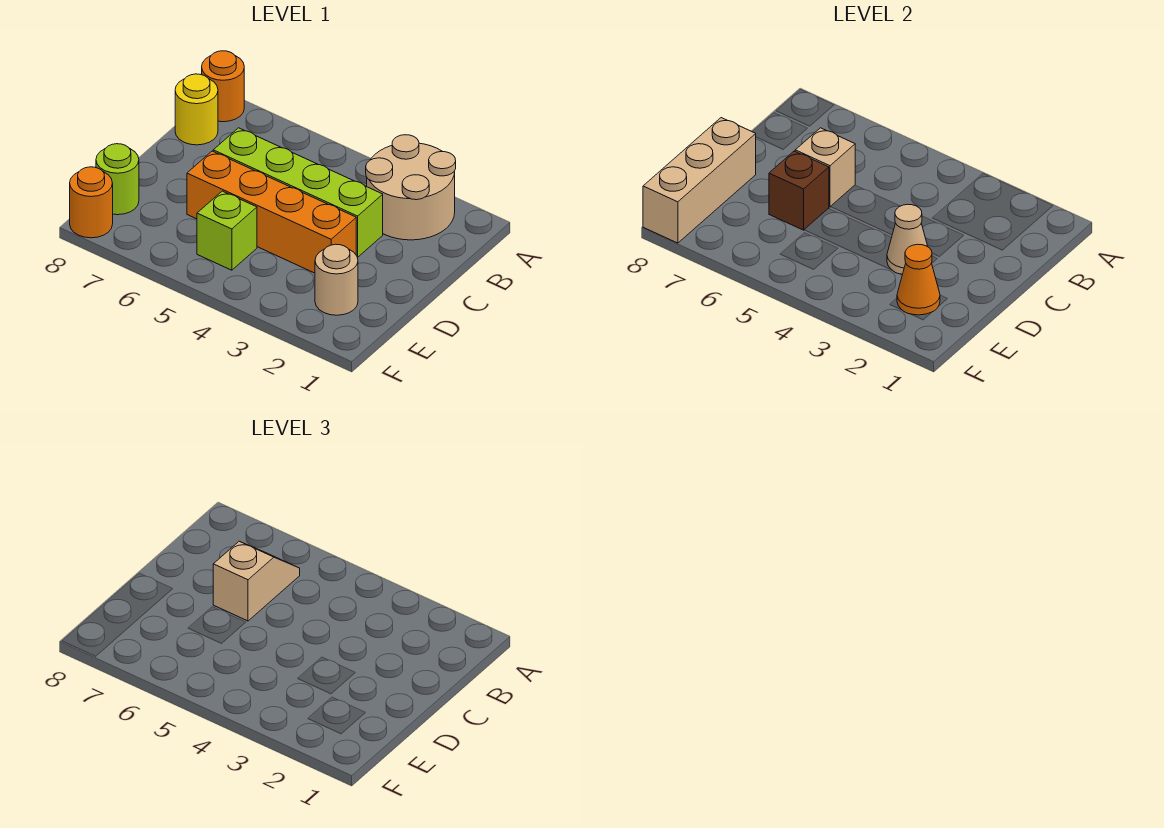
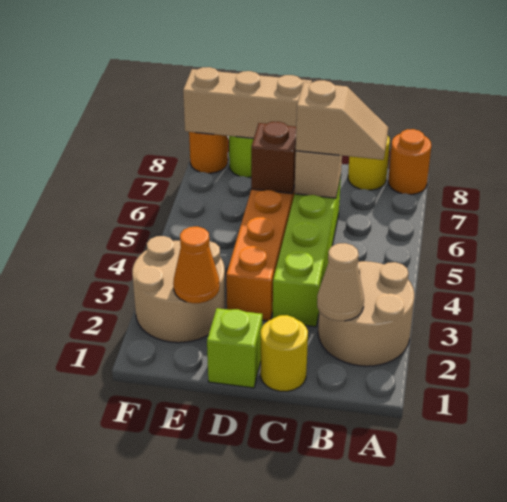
none -> yellow 1x1 round brick [260,315,308,391]
tan 1x1 cone [887,204,928,274] -> tan 1x1 cone moved to [317,243,364,321]
tan 1x1 round brick [315,244,358,315] -> tan 2x2 round brick [132,236,225,343]
lime 1x1 brick [197,191,257,270] -> lime 1x1 brick moved to [207,308,262,388]

